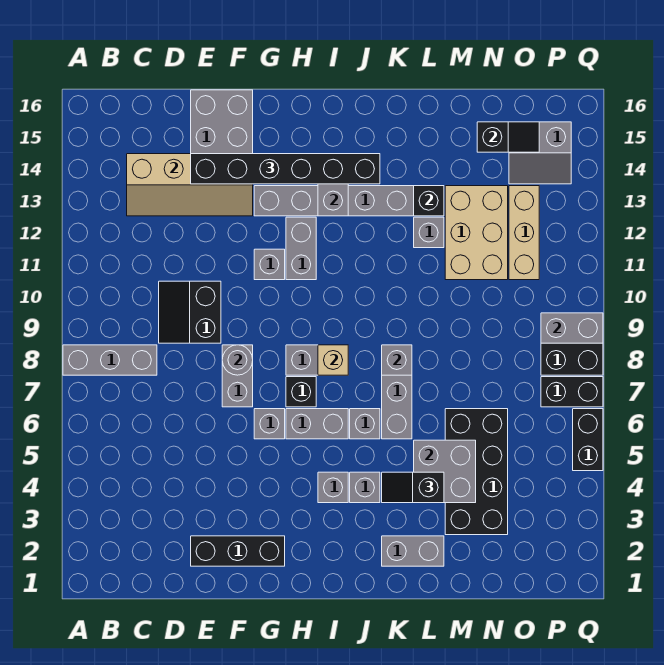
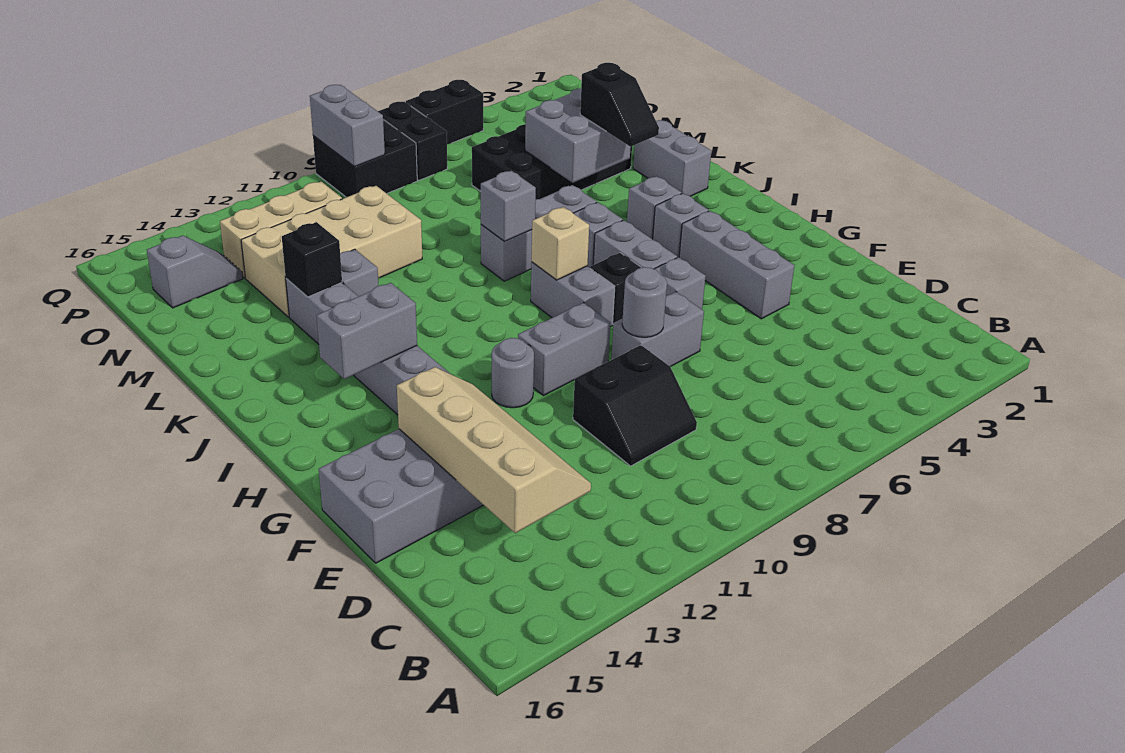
grey 1x3 brick [63,345,157,375] -> grey 1x3 brick moved to [679,211,794,319]
black 1x3 brick [191,536,285,566] -> none
black 1x6 brick [191,154,380,184] -> none
grey 1x1 brick [254,249,285,280] -> grey 1x1 round brick [492,338,534,408]
grey 1x2 brick [286,217,316,280] -> grey 1x2 brick moved to [518,303,611,396]
tan 2x3 brick [445,186,508,280] -> tan 2x4 brick [241,186,422,317]
black 1x2 slope [477,122,539,152] -> none
grey 2x2 slope [509,122,571,184] -> grey 1x2 slope [147,236,243,308]

